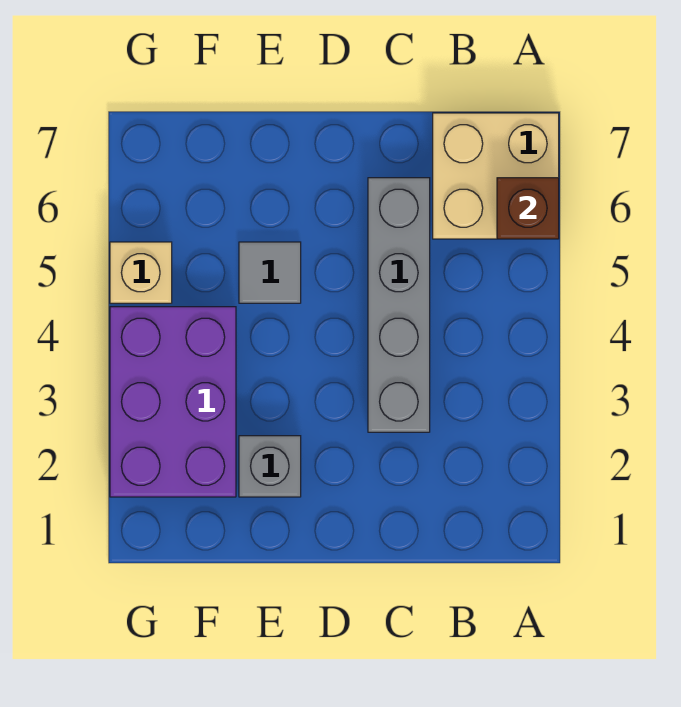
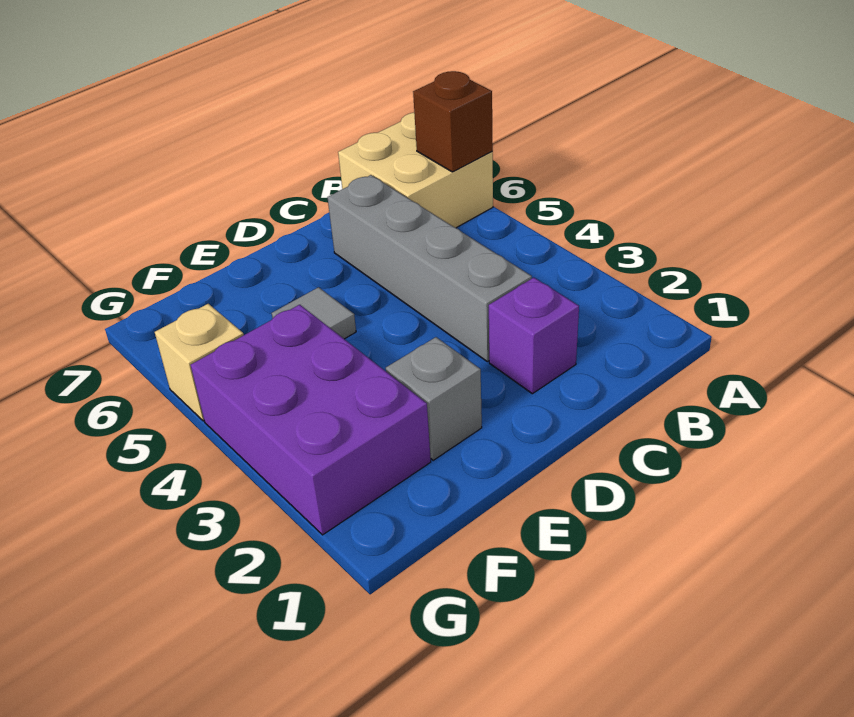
none -> purple 1x1 brick [489,278,579,394]

